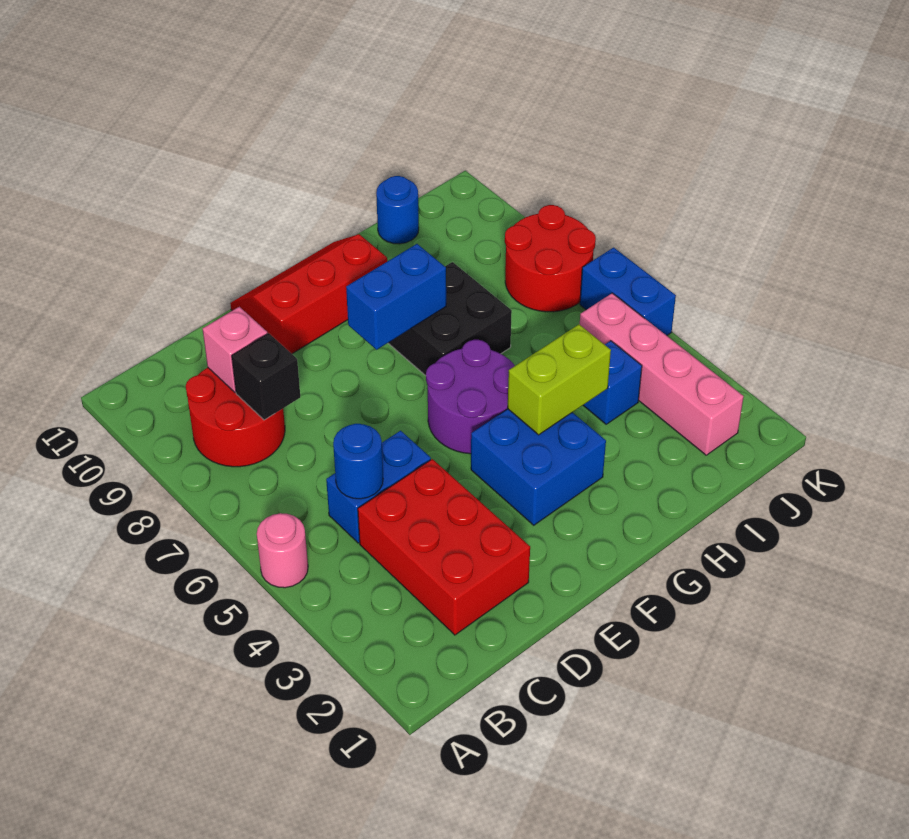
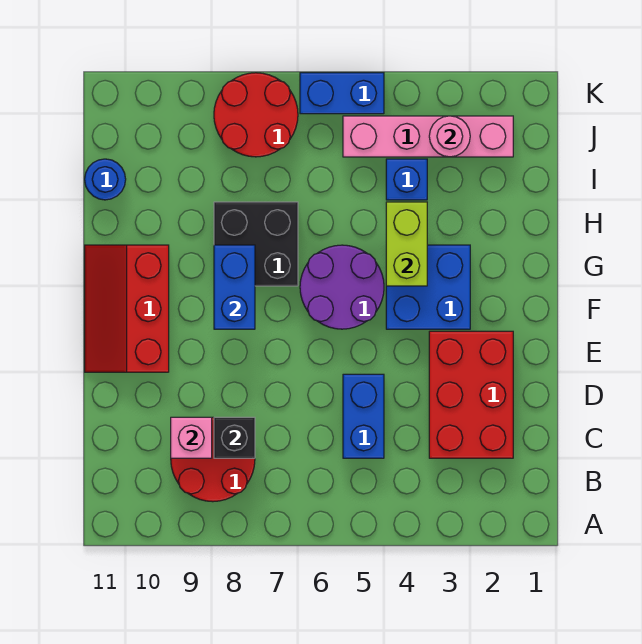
pink 1x1 round brick [257,513,308,588] -> pink 1x1 round brick moved to [429,116,470,157]
red 2x3 brick [358,459,530,635] -> red 2x3 brick turned to [429,331,513,458]
blue 1x1 round brick [333,424,383,499] -> none

